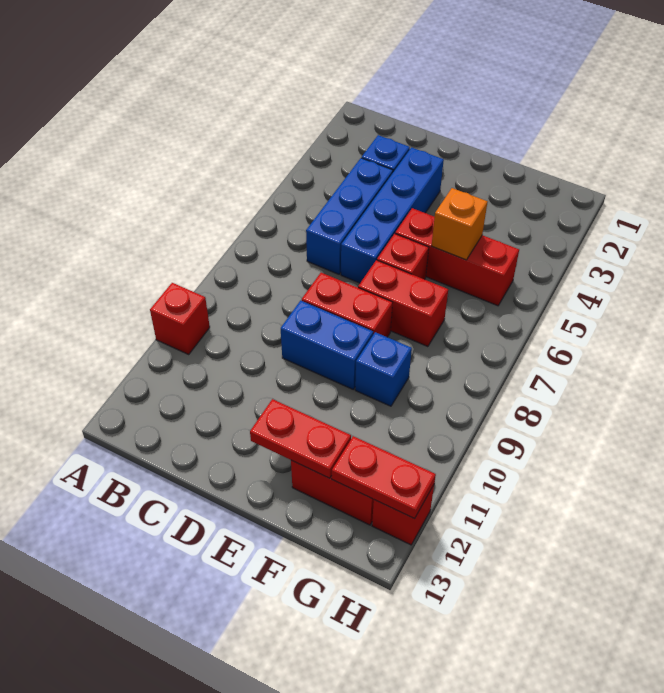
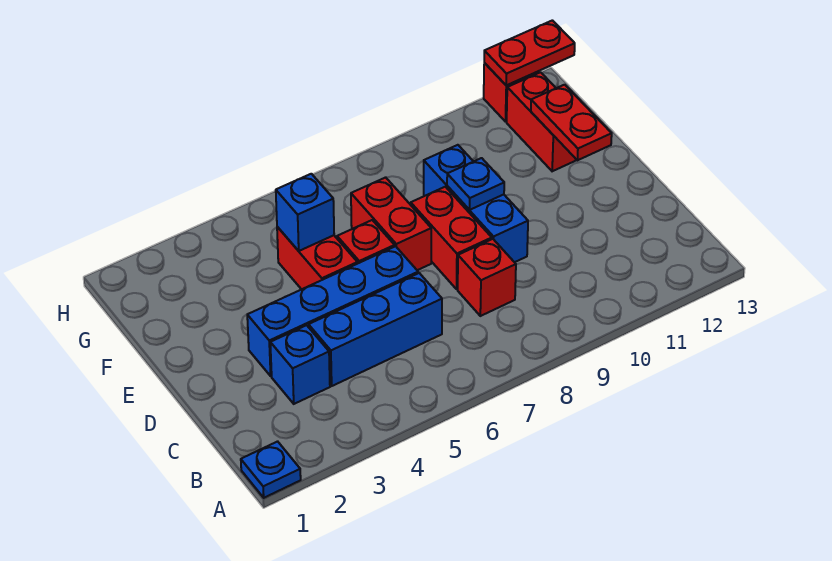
none -> blue 1x1 plate [241,441,301,498]
red 1x1 brick [150,283,210,354] -> red 1x1 brick moved to [458,239,516,316]
red 1x3 brick [395,208,519,306] -> red 1x2 brick [277,227,357,289]
none -> blue 1x1 plate [447,158,504,210]
orange 1x1 brick [432,188,488,260] -> blue 1x1 brick [276,174,334,251]
red 1x2 plate [332,436,436,519] -> red 1x2 plate turned to [484,20,575,85]

